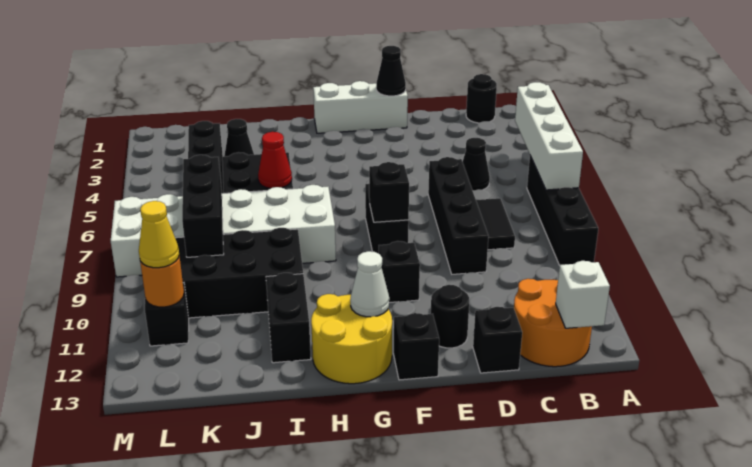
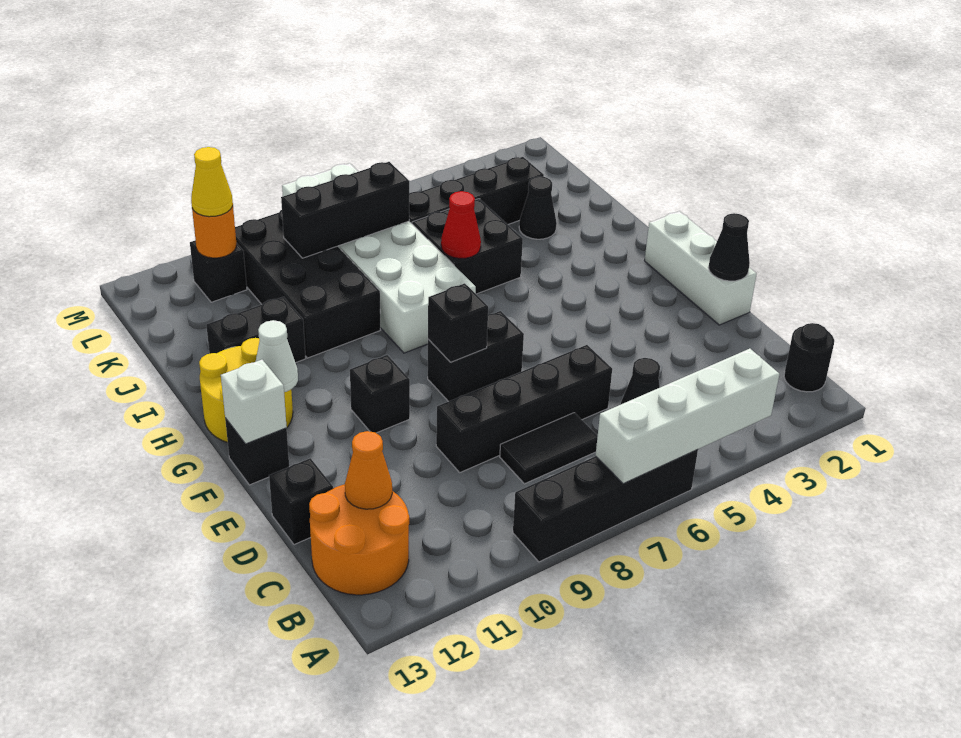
white 1x1 brick [556,261,610,328] -> white 1x1 brick moved to [221,360,287,444]
none -> orange 1x1 cone [345,431,392,509]
black 1x1 round brick [431,285,469,348] -> none

